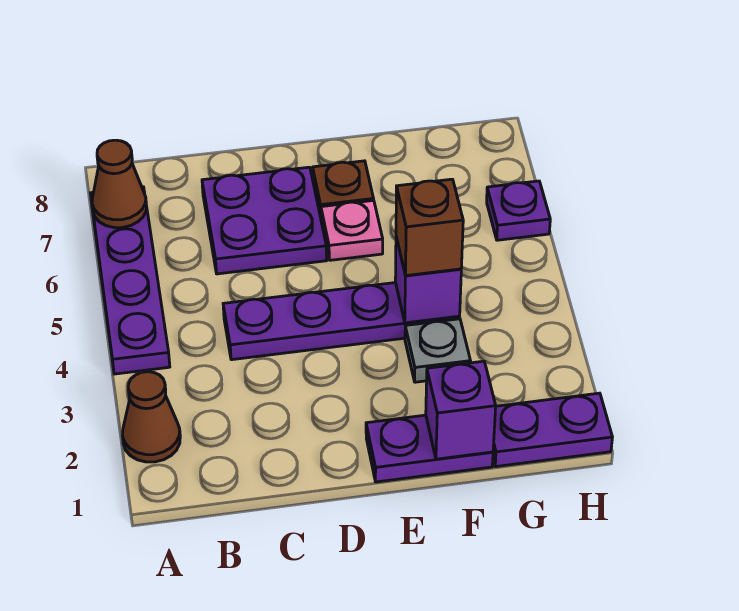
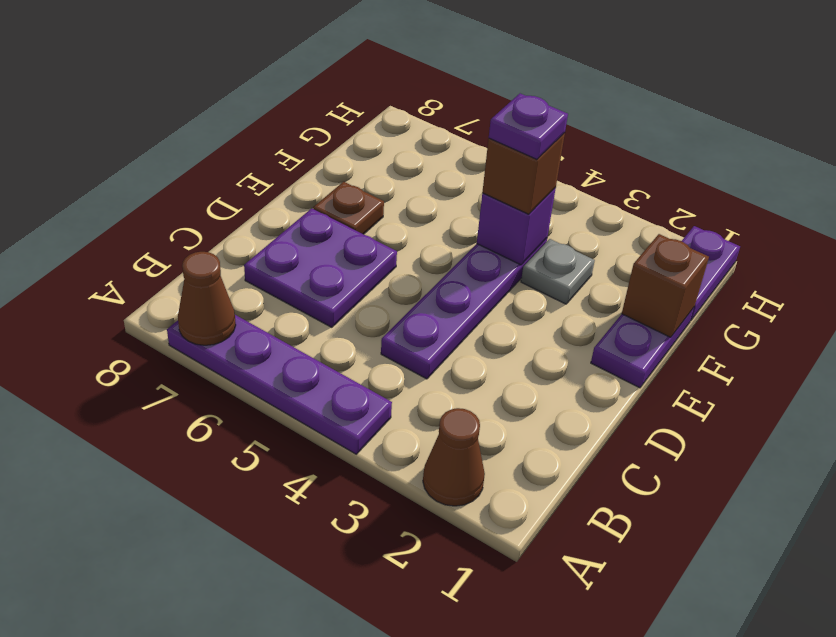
pink 1x1 plate [321,200,383,260] -> none
purple 1x1 brick [426,361,496,459] -> brown 1x1 brick [622,234,709,337]
purple 1x1 plate [487,181,550,240] -> purple 1x1 plate moved to [489,93,568,159]

